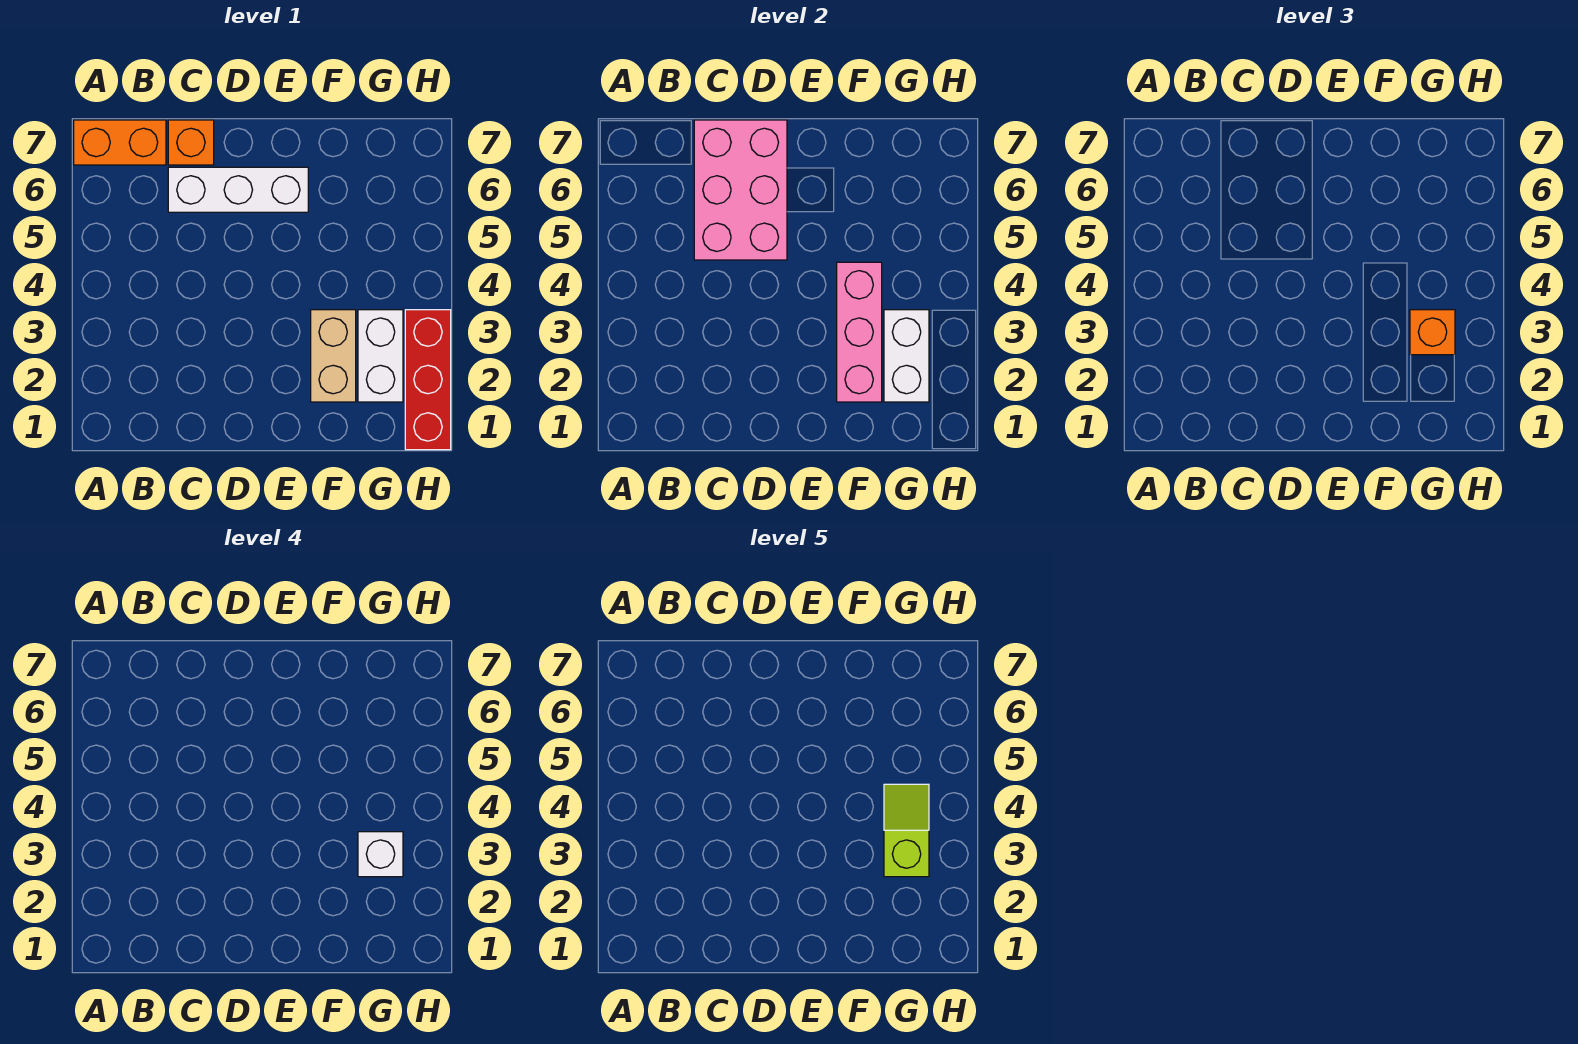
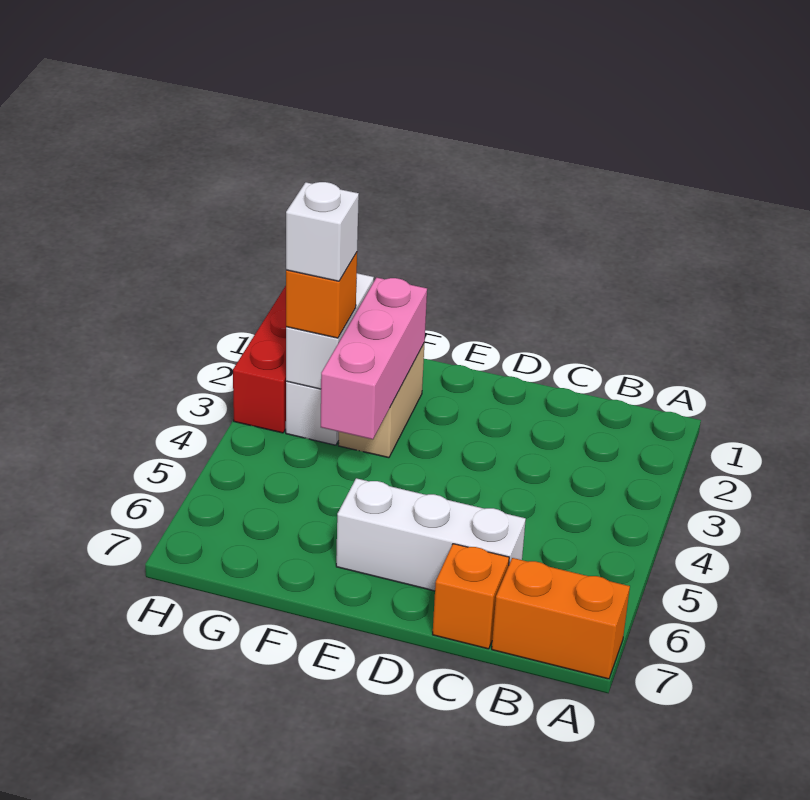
pink 2x3 brick [694,120,787,260] -> none
lime 1x2 slope [884,784,929,877] -> none

